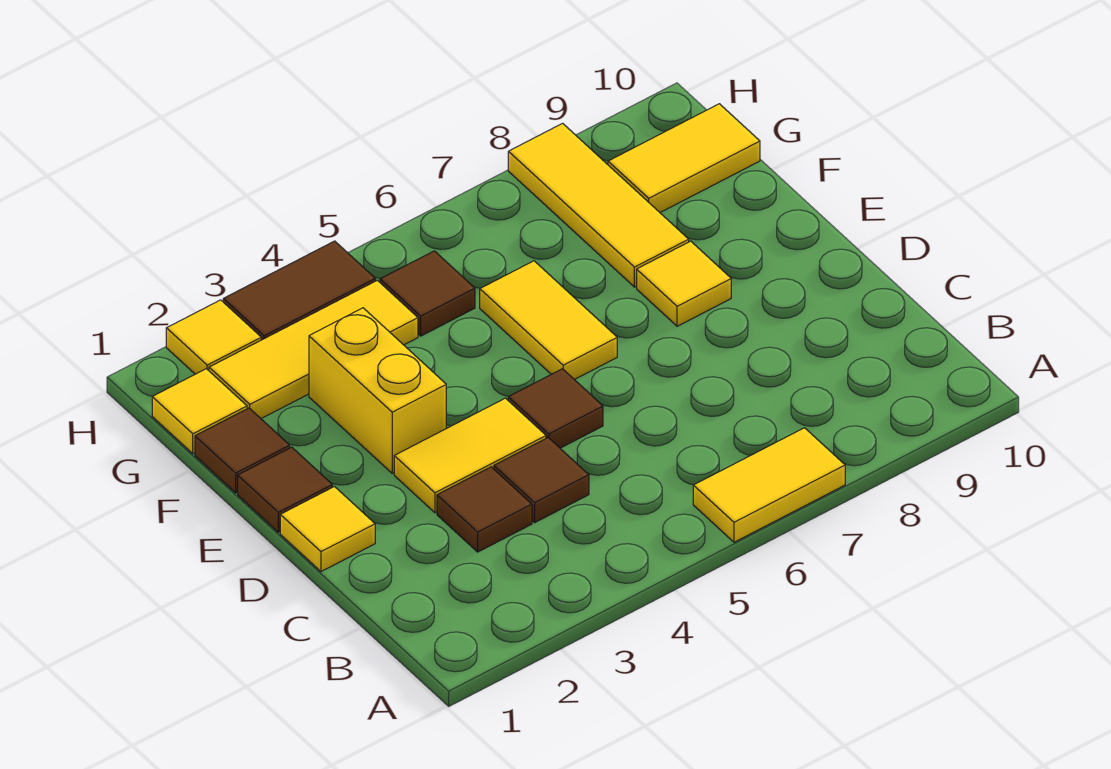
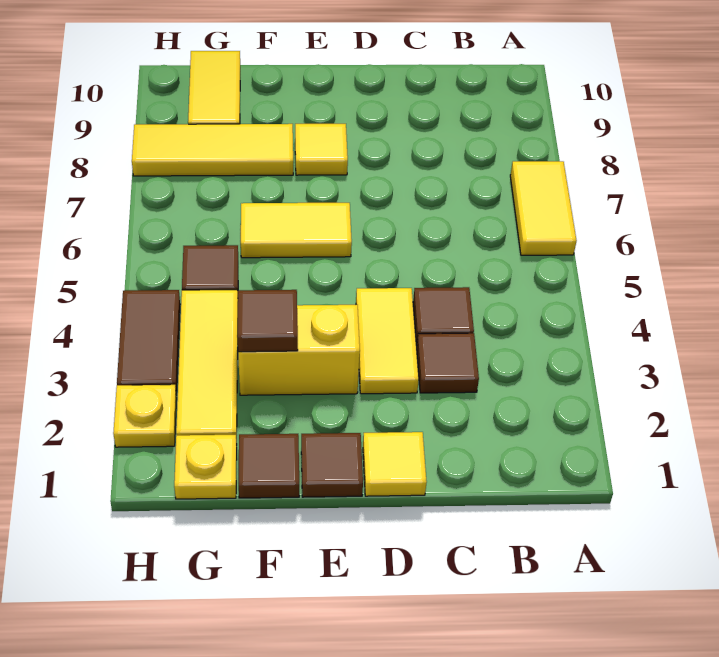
brown 1x1 tile [508,369,603,448] -> brown 1x1 tile moved to [237,290,298,352]
yellow 1x1 tile [152,369,247,454] -> yellow 1x1 plate [174,435,237,499]
yellow 1x1 tile [166,300,261,374] -> yellow 1x1 plate [113,385,177,447]

